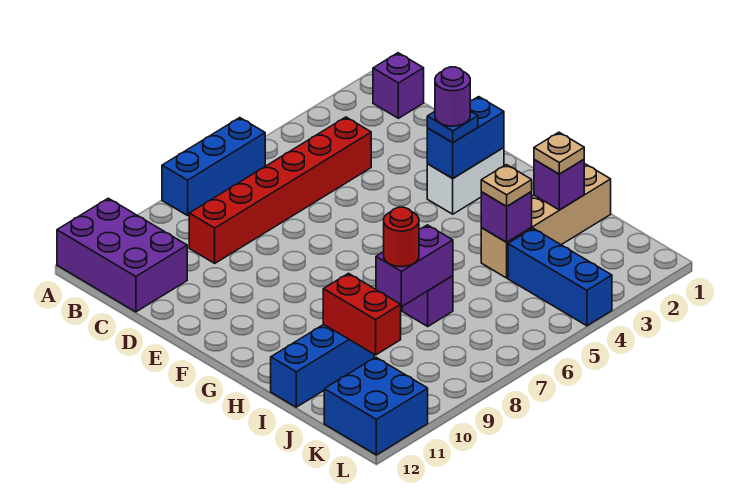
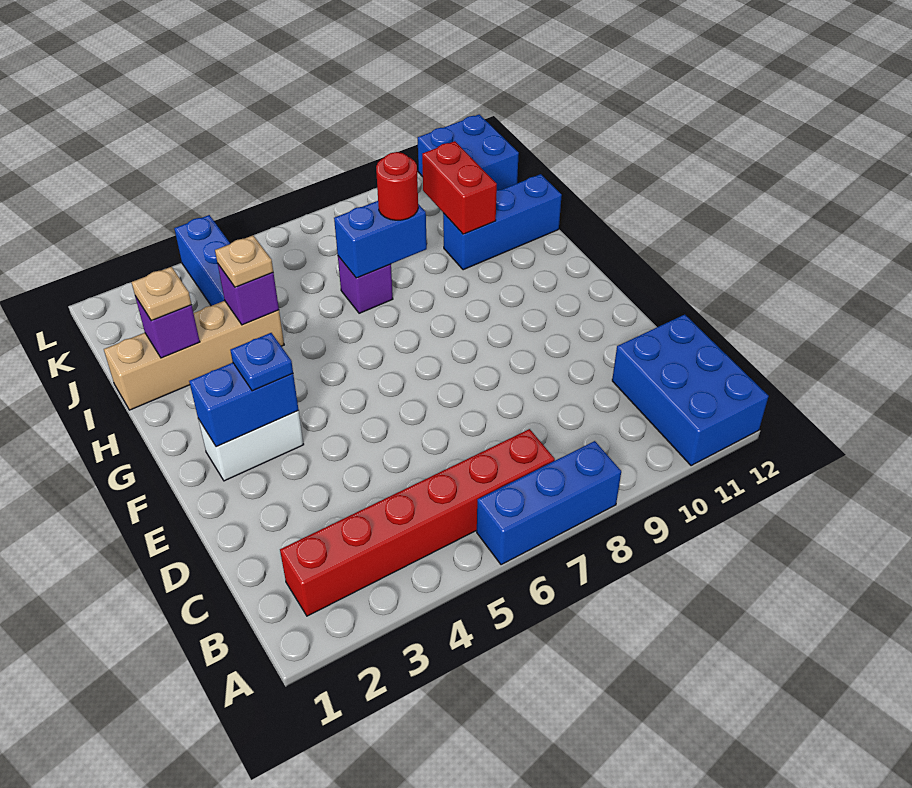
purple 2x3 brick [57,198,187,312] -> blue 2x3 brick [612,315,769,466]
purple 1x1 brick [373,53,424,118] -> none
red 1x6 brick [189,117,371,263] -> red 1x6 brick moved to [280,429,555,616]
purple 1x1 round brick [435,67,470,126] -> none
purple 1x2 brick [376,225,453,307] -> blue 1x2 brick [334,201,427,278]

